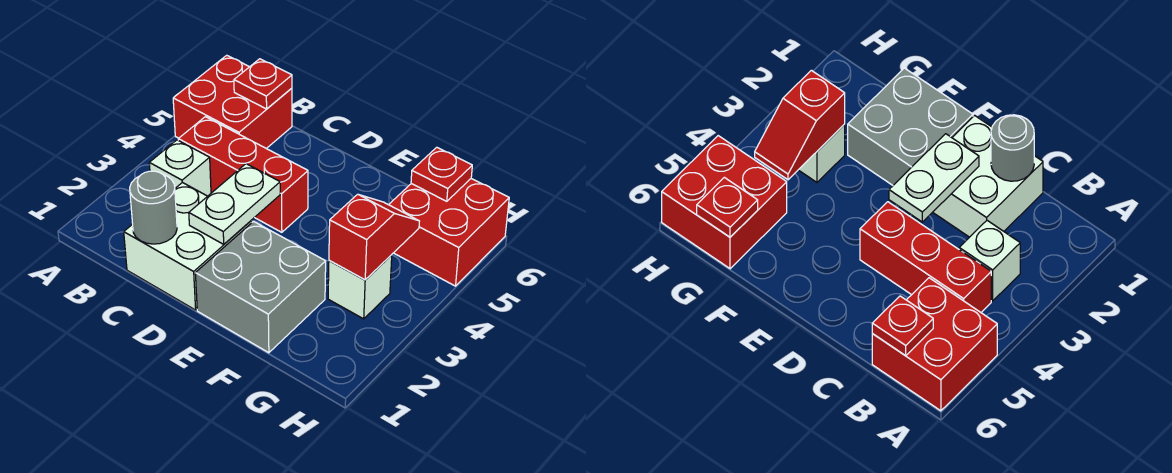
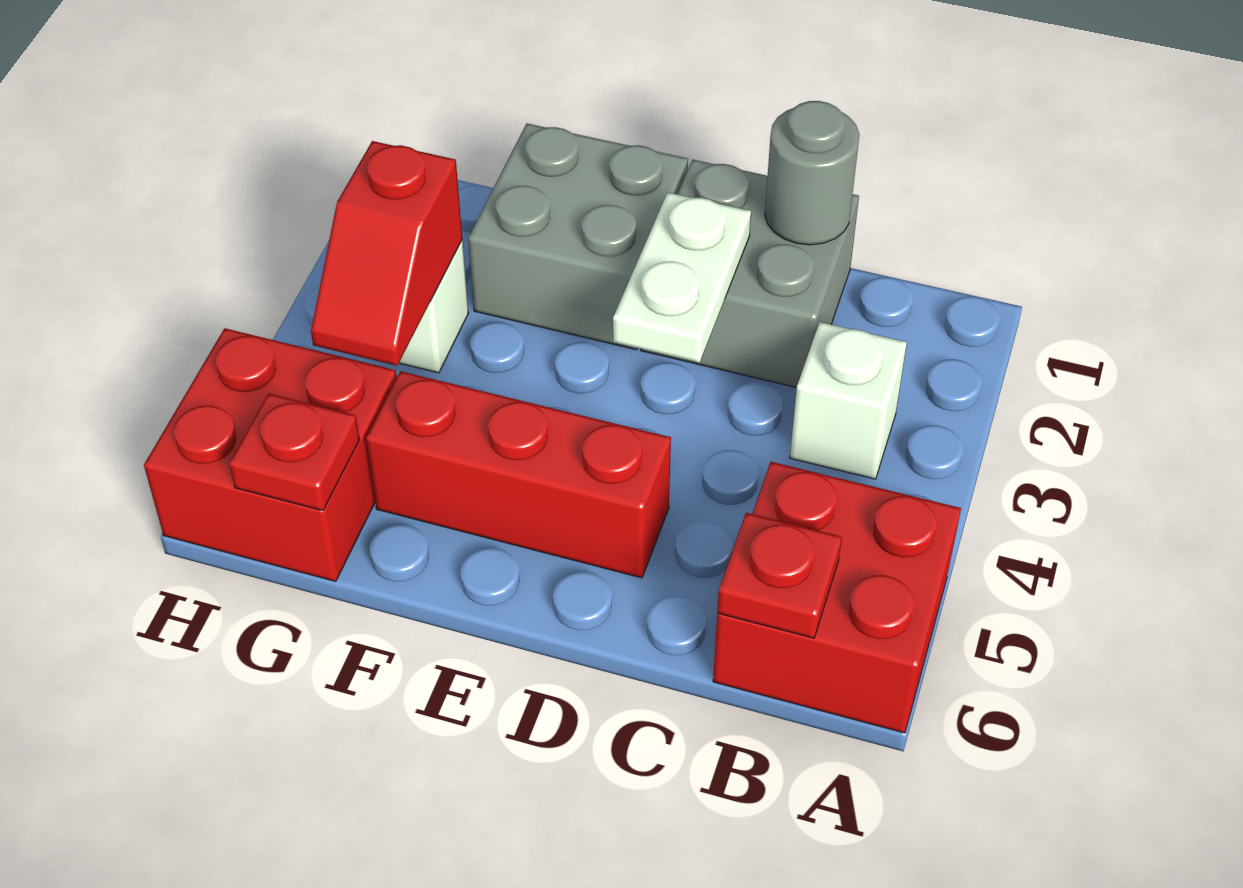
red 1x3 brick [178,117,308,232] -> red 1x3 brick moved to [366,371,671,578]
white 2x2 brick [124,182,252,310] -> grey 2x2 brick [641,159,859,388]

